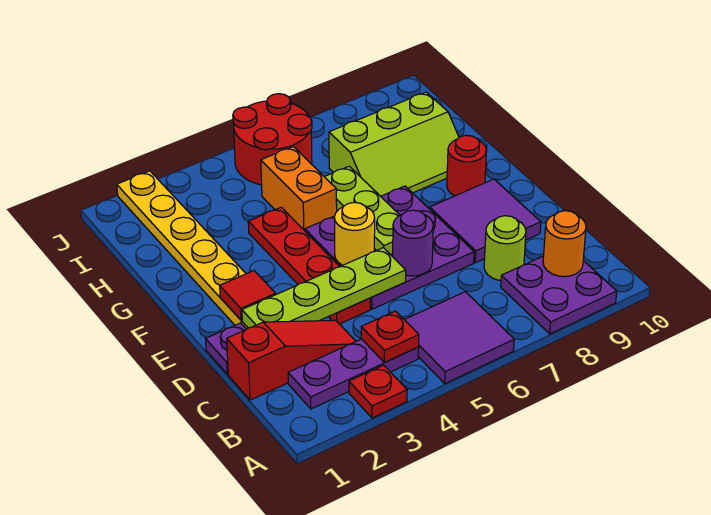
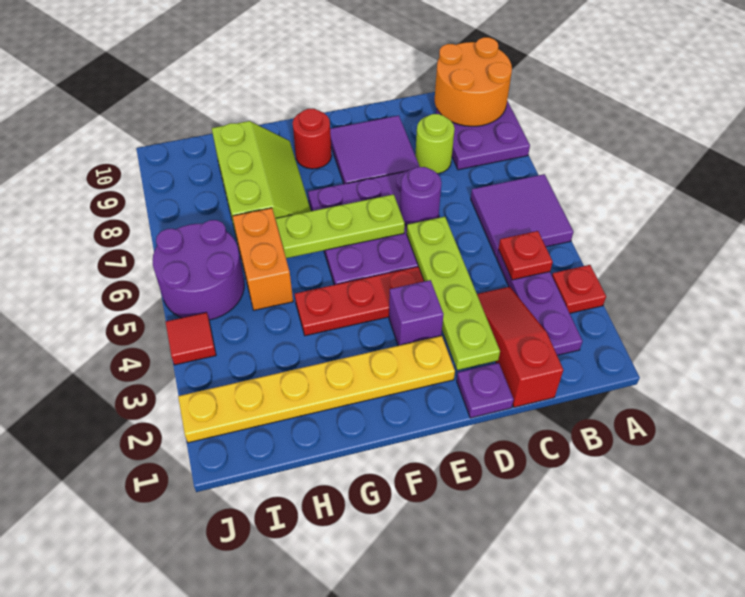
orange 1x1 round brick [543,211,586,277] -> orange 2x2 round brick [435,37,512,126]
red 1x1 tile [220,271,276,320] -> red 1x1 tile moved to [165,313,216,365]
none -> purple 1x1 brick [389,280,444,346]
yellow 1x1 round brick [335,202,375,265] -> none
orange 1x2 brick [261,147,337,231] -> orange 1x2 brick turned to [233,208,293,310]
red 2x2 round brick [233,94,312,185] -> purple 2x2 round brick [153,220,244,320]

